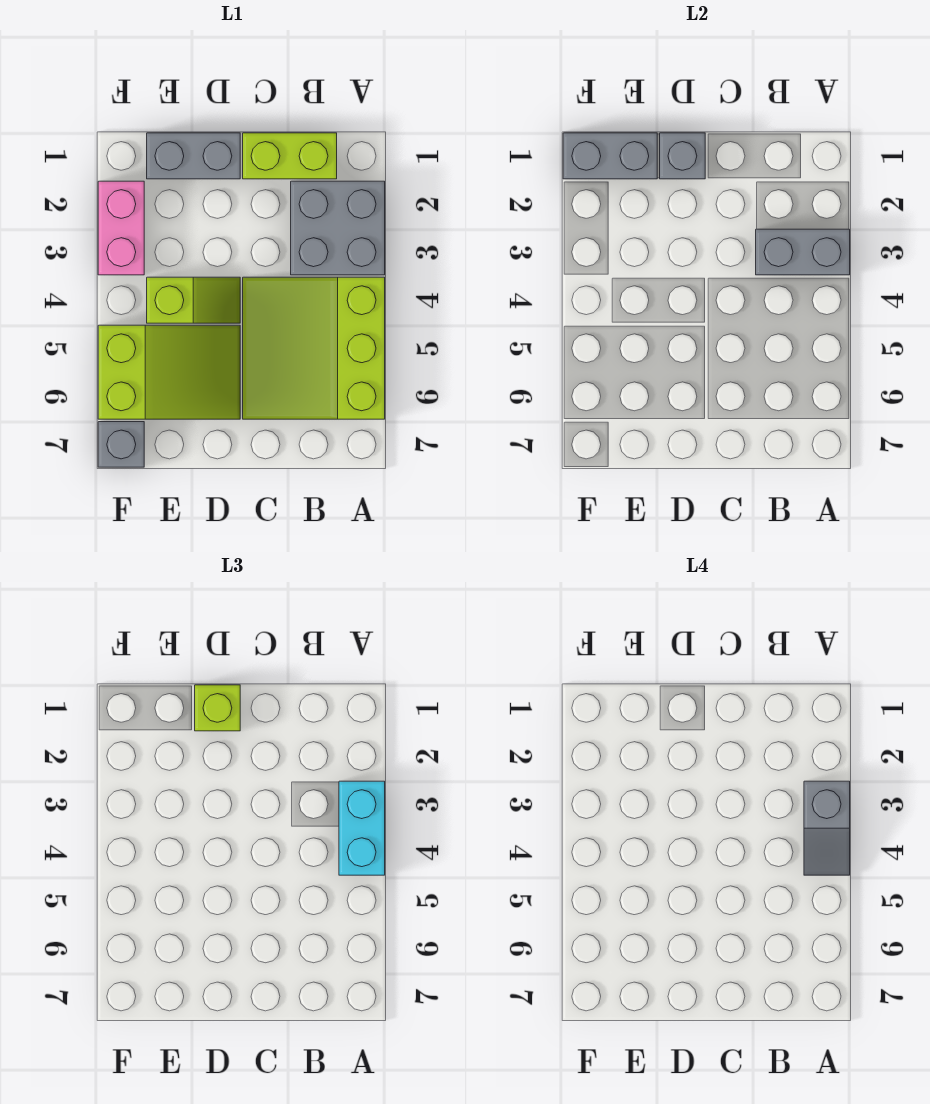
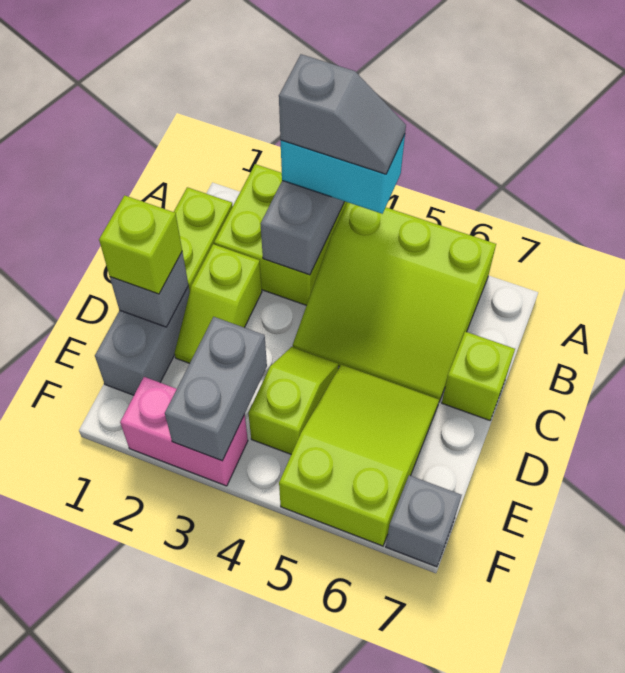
grey 2x2 brick [291,181,385,275] -> lime 2x2 brick [214,164,347,305]
none -> lime 1x2 slope [174,244,262,363]
none -> lime 1x1 brick [442,332,515,420]
grey 1x2 brick [563,133,657,179] -> grey 1x2 brick moved to [165,317,267,461]

